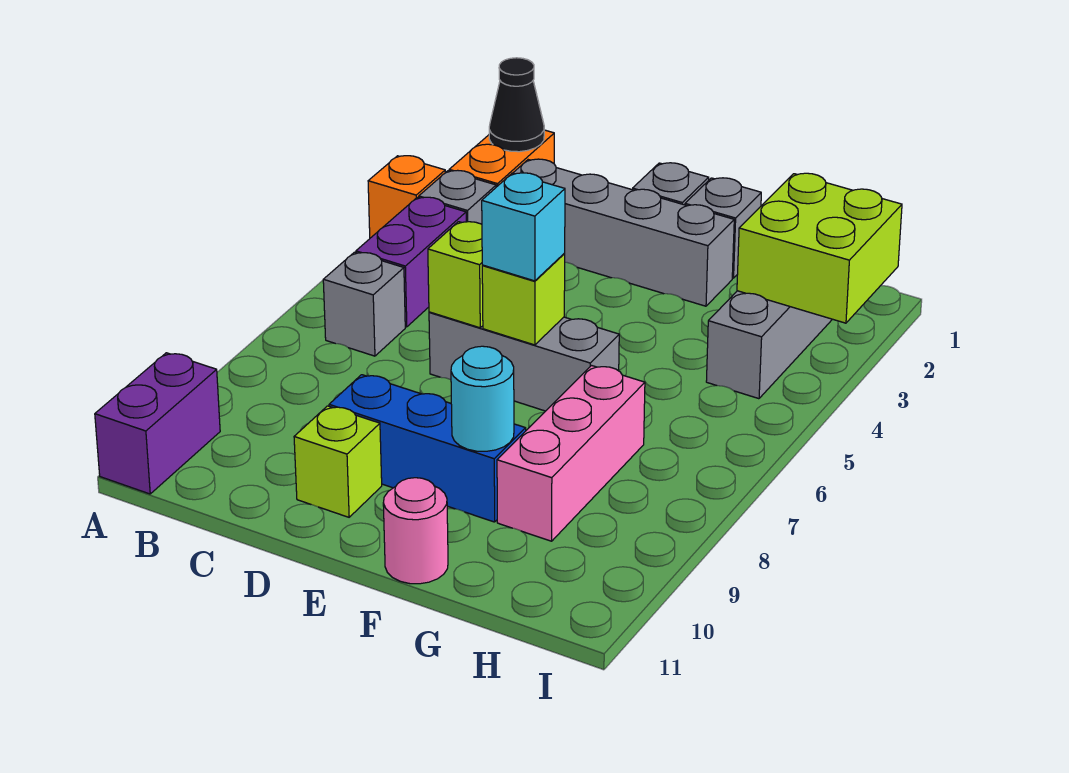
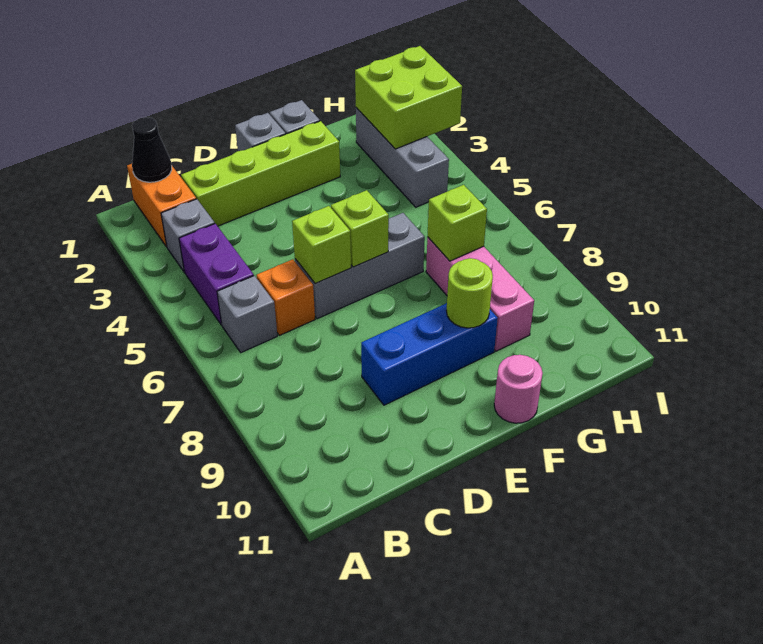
orange 1x1 brick [368,156,445,238] -> orange 1x1 brick moved to [256,259,315,335]
purple 1x2 brick [95,353,220,494] -> none
grey 1x4 brick [513,159,734,306] -> lime 1x4 brick [181,121,340,226]
lime 1x1 brick [294,406,382,517] -> lime 1x1 brick moved to [427,185,487,261]
cyan 1x1 brick [482,173,565,281] -> none
cyan 1x1 round brick [451,346,514,451] -> lime 1x1 round brick [446,258,493,328]

